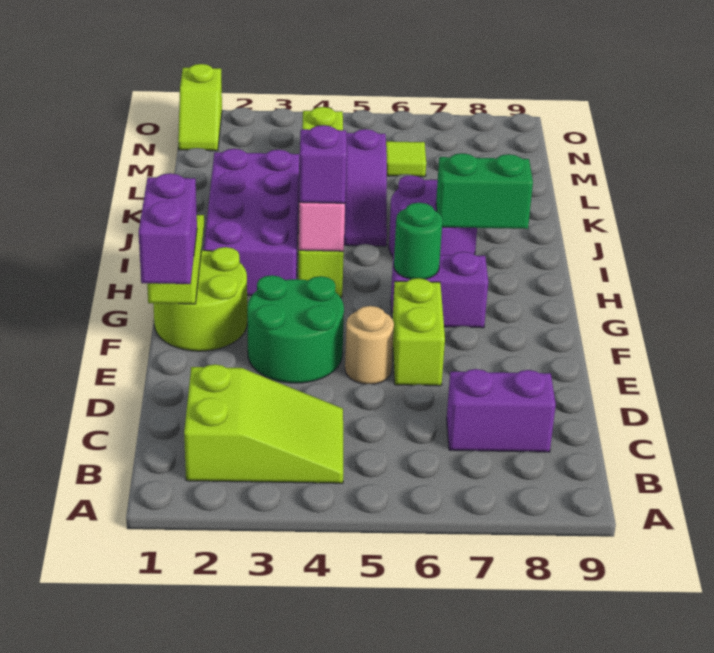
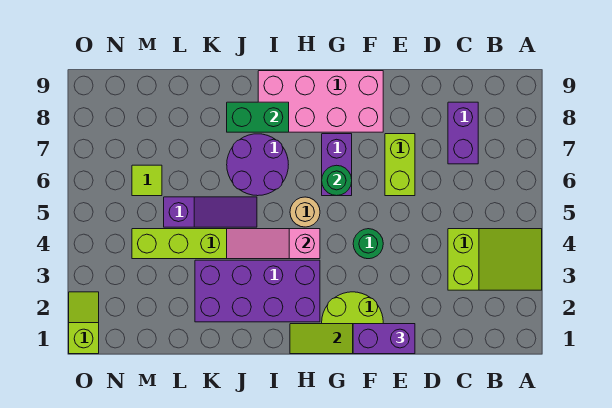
lime 2x3 slope [184,364,343,483] -> lime 2x3 slope turned to [448,229,542,290]
green 2x2 round brick [247,275,344,383] -> green 1x1 round brick [353,229,383,259]
tan 1x1 round brick [345,306,394,384] -> tan 1x1 round brick moved to [290,197,320,227]
lime 1x2 brick [393,278,445,386] -> lime 1x2 brick turned to [385,134,415,196]
none -> pink 2x4 brick [258,71,383,132]
purple 1x1 brick [299,125,347,203] -> none
green 1x2 brick [436,153,533,229] -> green 1x2 brick turned to [227,102,289,132]
lime 1x2 slope [178,64,222,151] -> lime 1x2 slope turned to [69,292,99,354]

